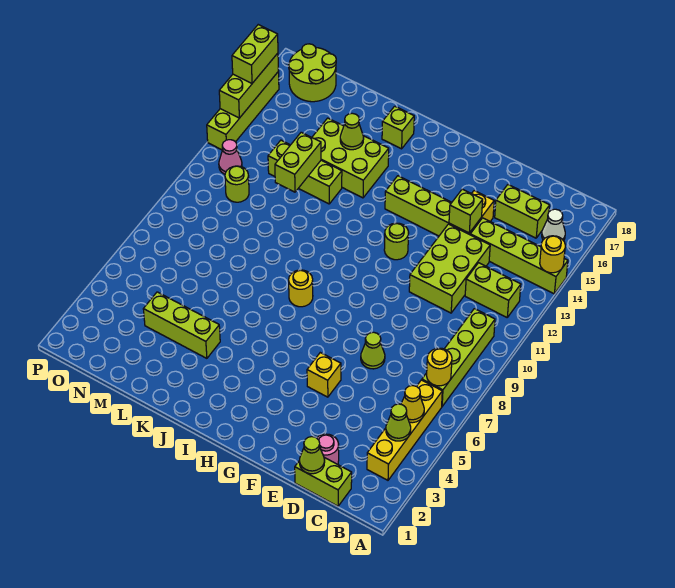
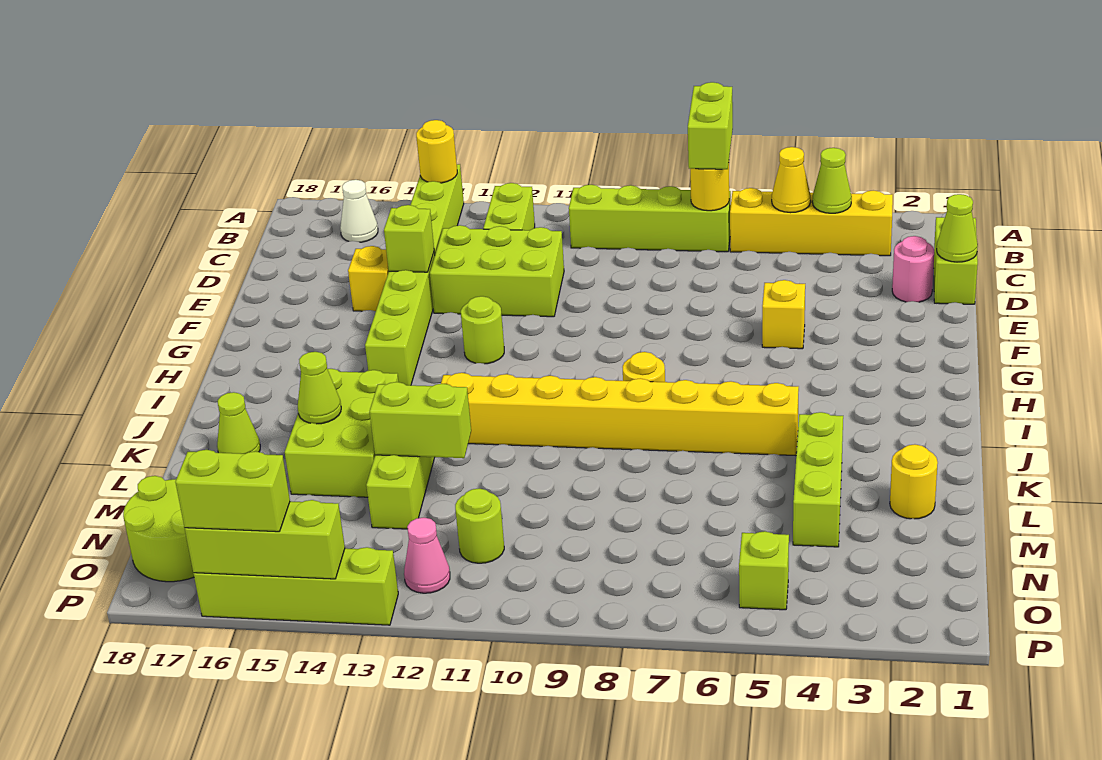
lime 1x2 brick [495,185,550,238] -> lime 1x2 brick moved to [688,82,733,169]
lime 1x1 cone [361,332,385,369] -> lime 1x1 cone moved to [217,392,260,454]
none -> yellow 1x8 brick [441,373,799,456]
lime 1x1 brick [382,106,414,149] -> lime 1x1 brick moved to [739,531,789,610]
none -> yellow 1x1 round brick [890,444,938,519]

